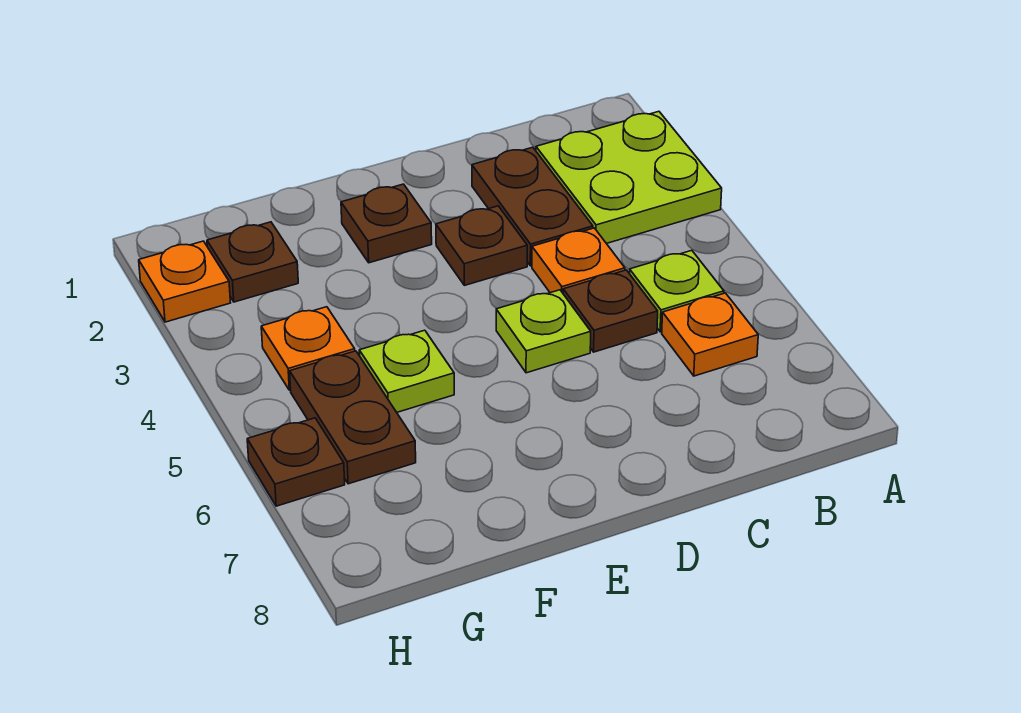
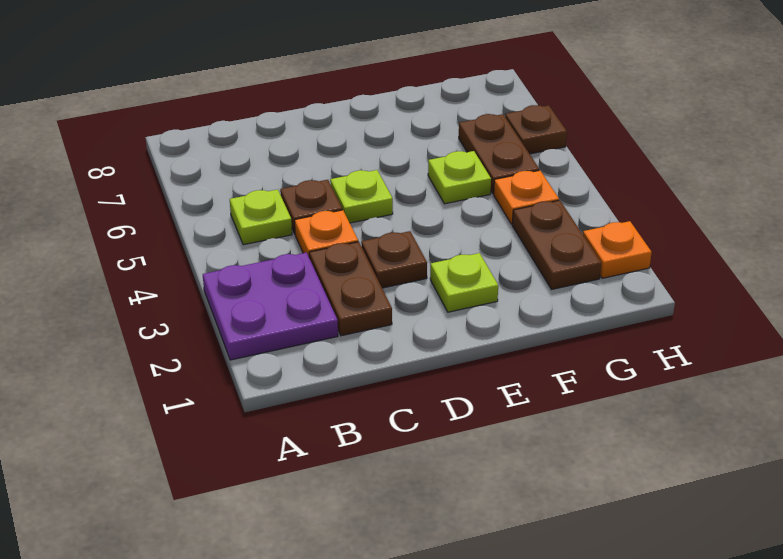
lime 2x2 plate [536,111,722,244] -> purple 2x2 plate [203,253,338,360]
orange 1x1 plate [662,293,758,376] -> none
brown 1x1 plate [341,184,432,263] -> lime 1x1 plate [430,253,498,312]
brown 1x1 plate [207,222,298,302] -> brown 1x2 plate [512,200,601,290]

